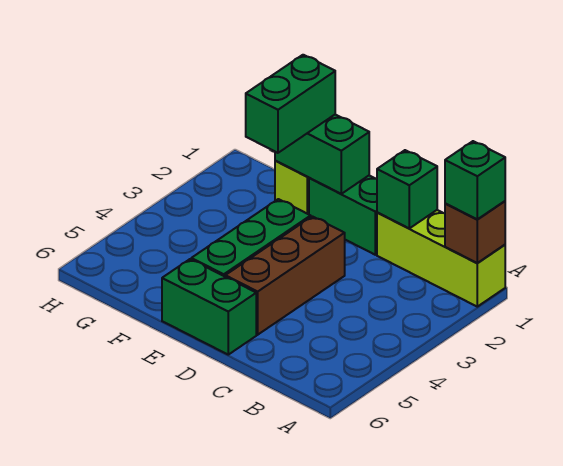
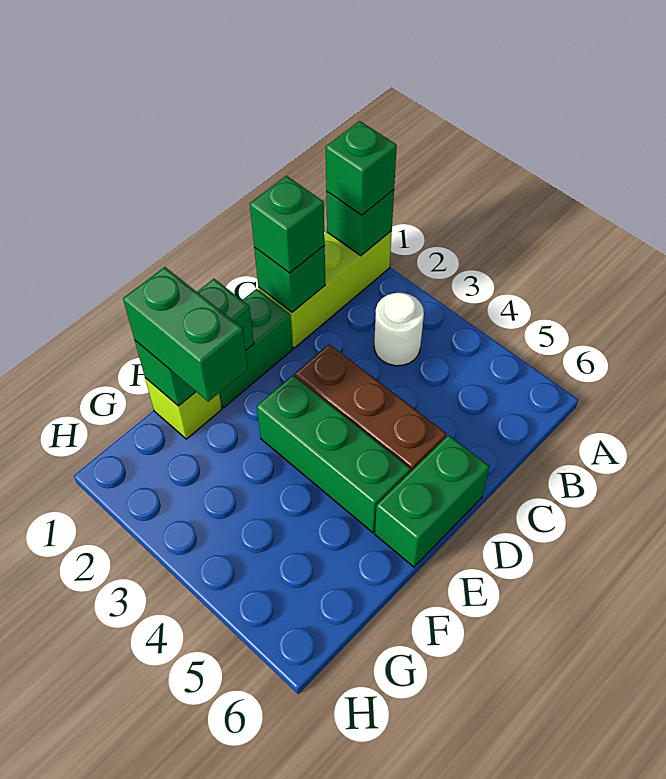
brown 1x1 brick [445,201,505,263] -> green 1x1 brick [326,190,394,256]
none -> white 1x1 round brick [374,293,424,366]
none -> green 1x1 brick [250,176,325,273]

